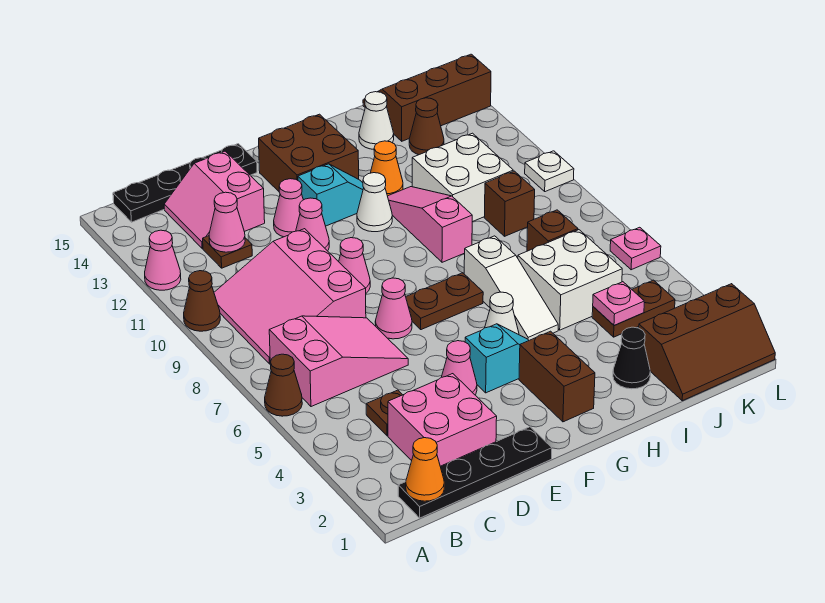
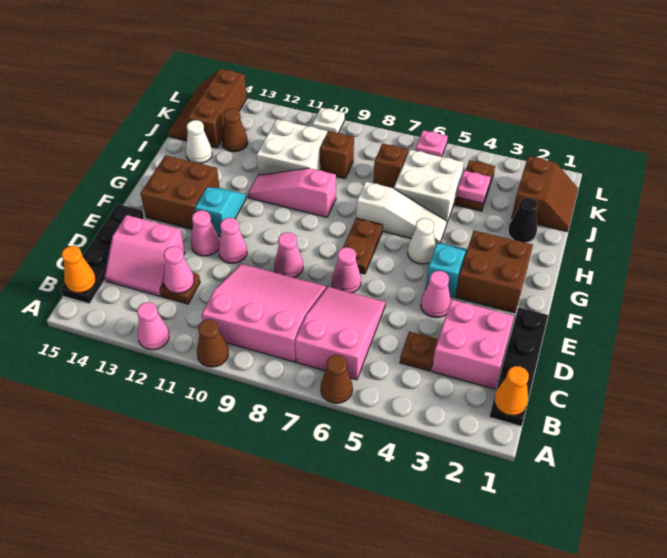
pink 3x3 slope [214,229,366,364] -> pink 3x3 slope turned to [202,264,326,362]
brown 1x2 brick [519,331,595,422] -> brown 2x2 brick [456,230,533,313]
white 1x1 cone [357,173,392,232] -> none
orange 1x1 cone [371,141,403,196] -> orange 1x1 cone moved to [61,246,96,293]
brown 2x3 slope [639,284,775,401] -> brown 2x2 slope [512,156,578,232]

